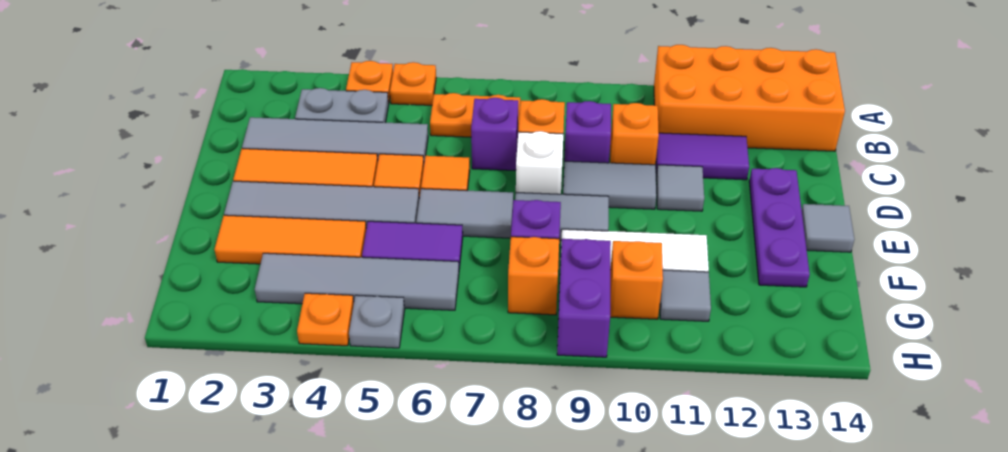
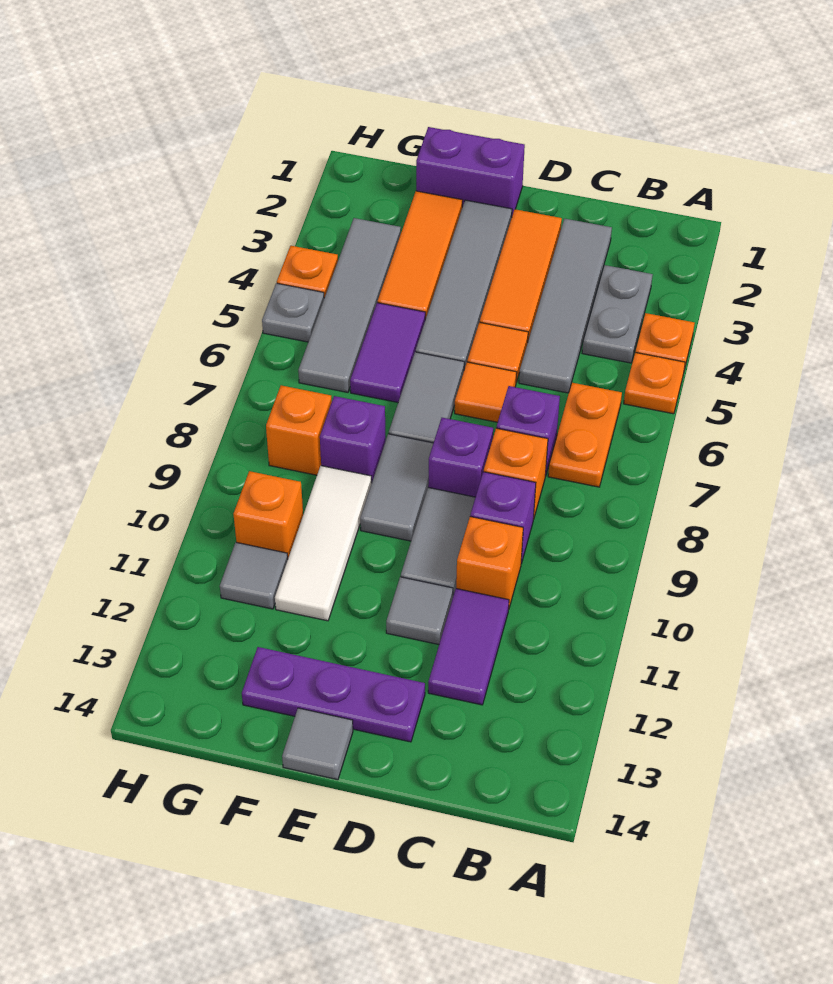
orange 2x4 brick [654,45,845,151] -> none
white 1x1 brick [516,131,563,194] -> purple 1x1 brick [428,418,493,497]
purple 1x2 brick [557,239,611,357] -> purple 1x2 brick moved to [416,127,525,215]

